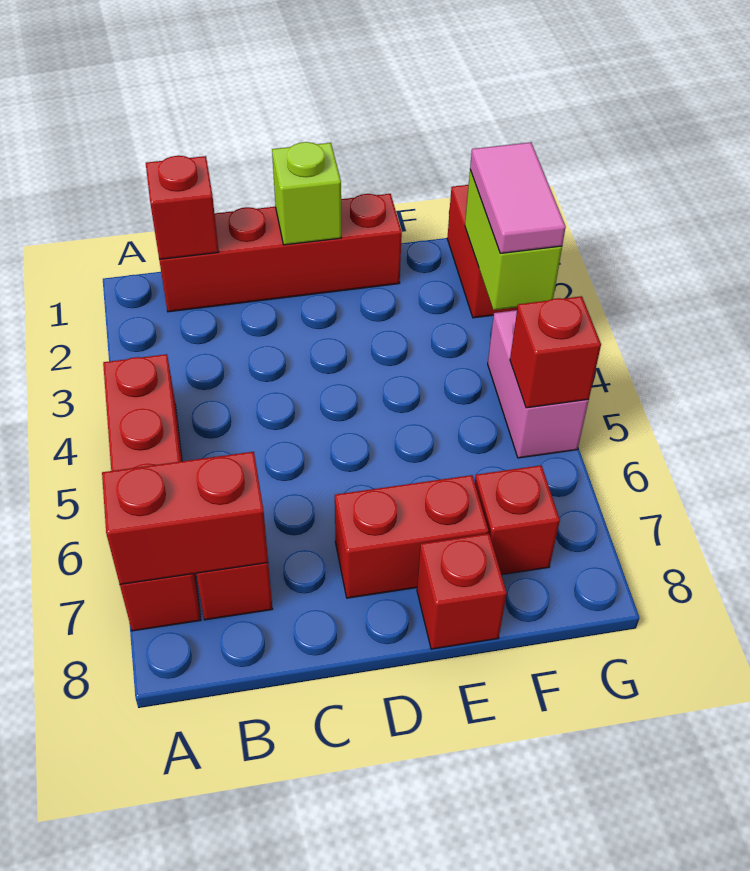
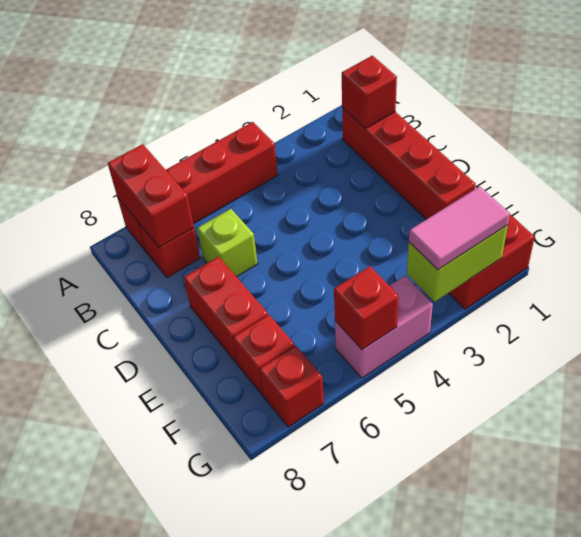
lime 1x1 brick [272,142,341,245] -> lime 1x1 brick moved to [197,209,258,277]
red 1x1 brick [417,534,507,649] -> red 1x1 brick moved to [259,346,324,427]

